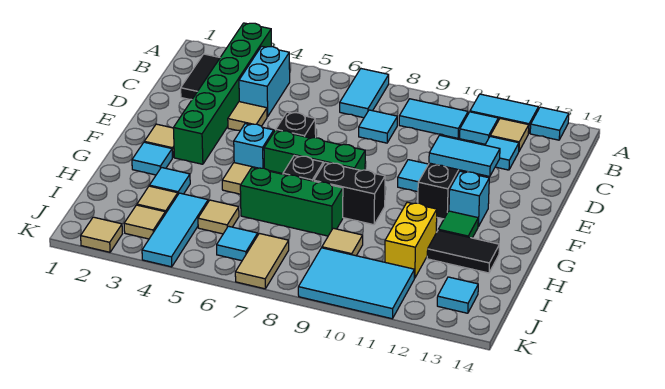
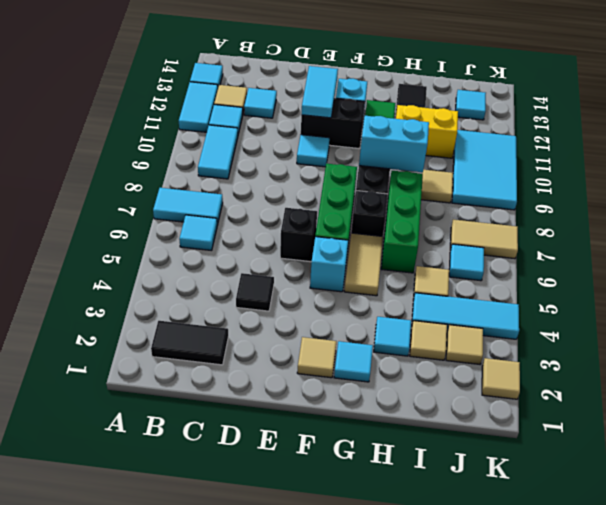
green 1x6 brick [173,23,271,164] -> none
cyan 1x2 brick [239,46,290,117] -> cyan 1x2 brick moved to [359,116,429,173]
cyan 1x1 tile [359,110,397,143] -> cyan 1x1 tile moved to [179,215,217,251]
tan 1x1 tile [228,102,267,131] -> black 1x1 tile [236,273,274,311]

